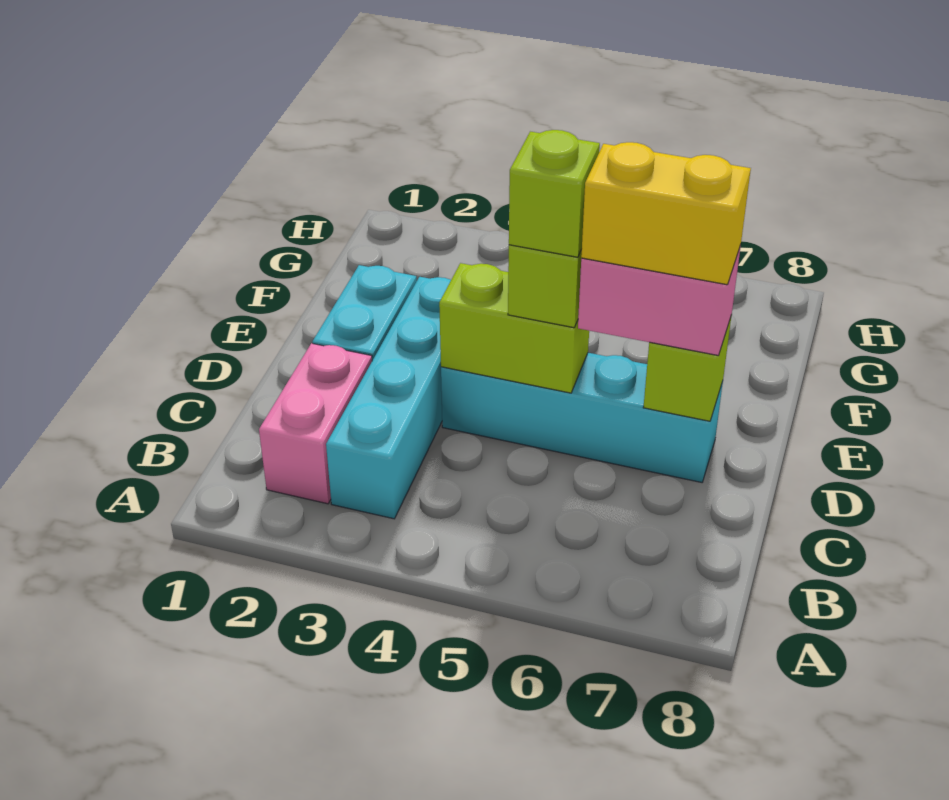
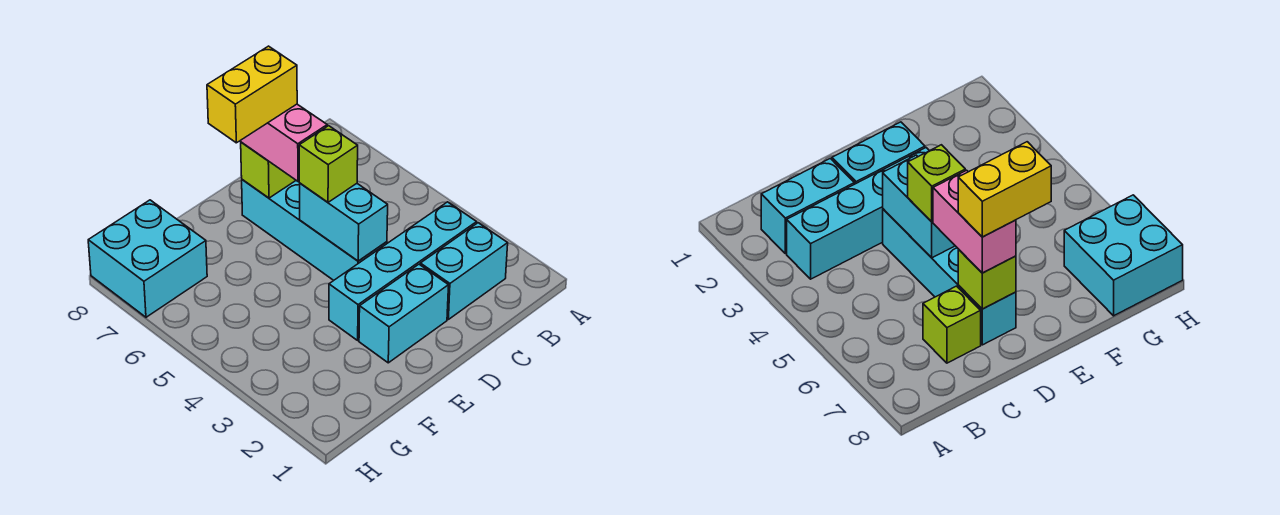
pink 1x2 brick [259,343,372,504] -> cyan 1x2 brick [420,223,508,319]
lime 1x2 brick [439,263,589,393] -> cyan 1x2 brick [300,183,388,261]
lime 1x1 brick [509,130,600,257] -> lime 1x1 brick moved to [923,286,981,363]
yellow 1x2 brick [581,142,751,285] -> yellow 1x2 brick turned to [207,46,297,143]
none -> cyan 2x2 brick [88,200,207,317]

